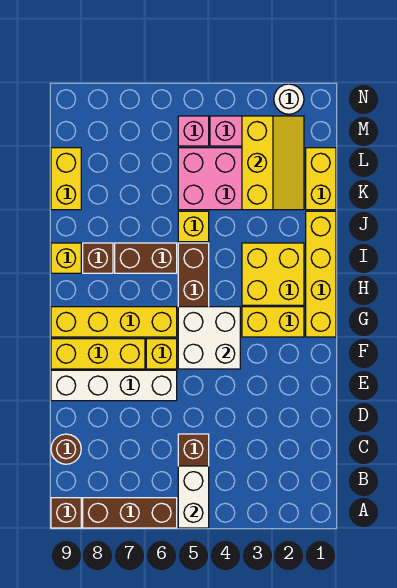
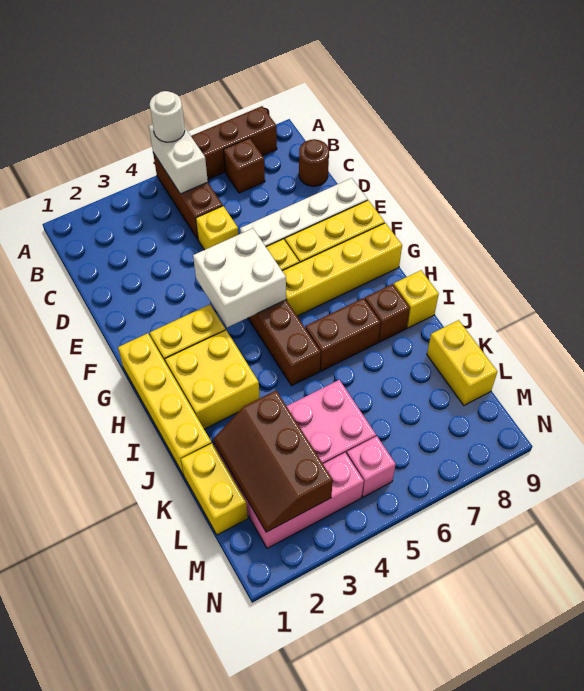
brown 1x1 brick [51,498,81,528] -> brown 1x1 brick moved to [223,138,265,193]
yellow 1x1 brick [178,211,209,242] -> yellow 1x1 brick moved to [196,206,238,250]
yellow 2x3 slope [242,116,304,210] -> brown 2x3 slope [213,391,333,532]
white 1x1 round brick [274,84,304,114] -> white 1x1 round brick moved to [150,91,185,142]

